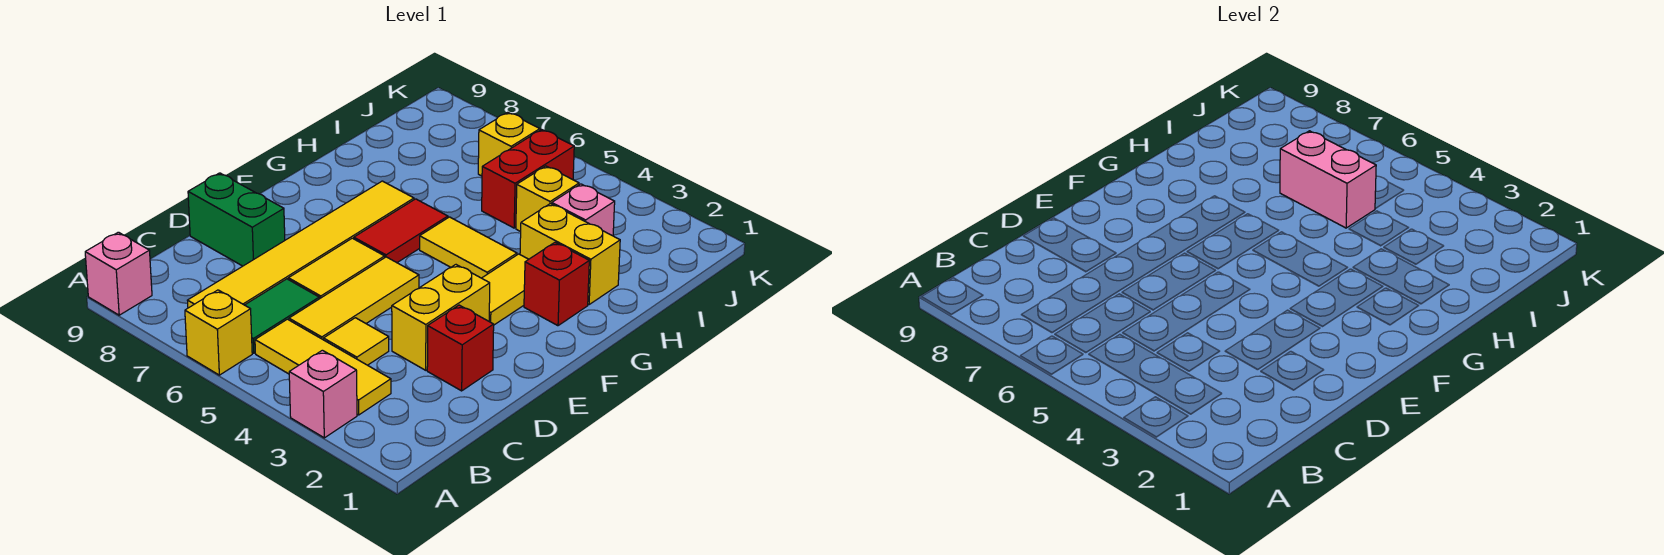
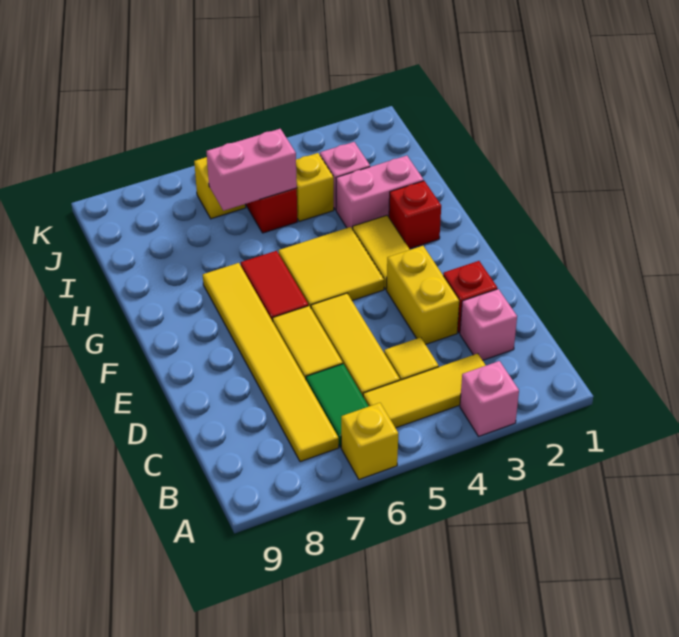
pink 1x1 brick [85,232,152,315] -> pink 1x1 brick moved to [460,289,517,360]
green 1x2 brick [188,173,285,266] -> none
yellow 1x2 tile [420,217,517,278] -> yellow 2x2 tile [279,227,384,308]
yellow 1x2 brick [520,204,620,304] -> pink 1x2 brick [336,156,424,229]

